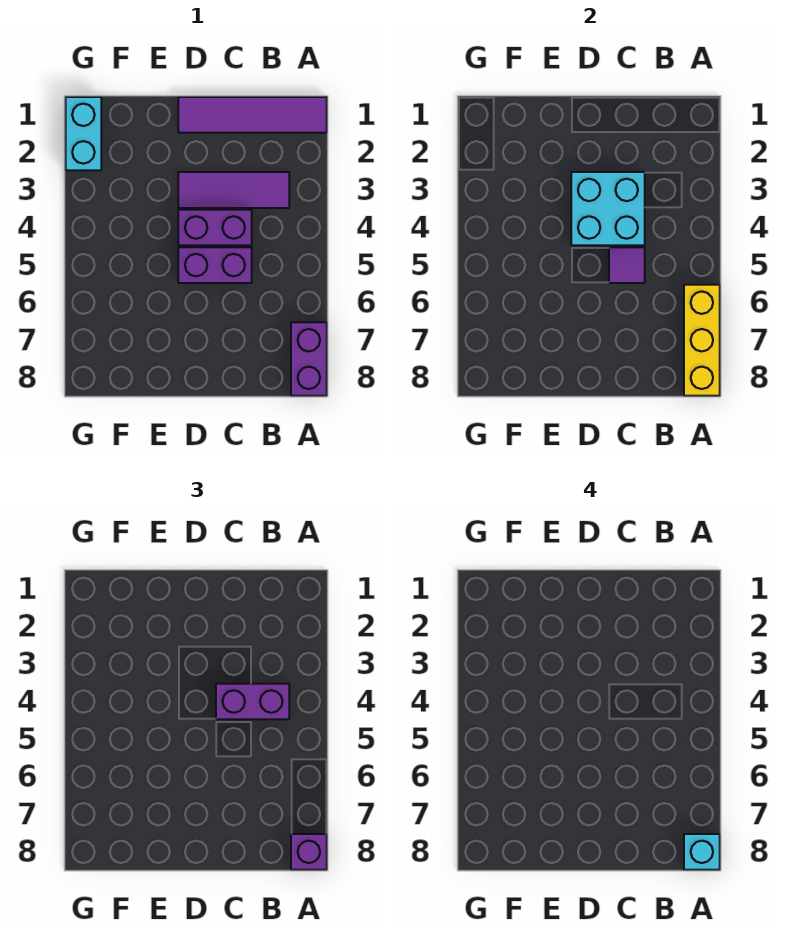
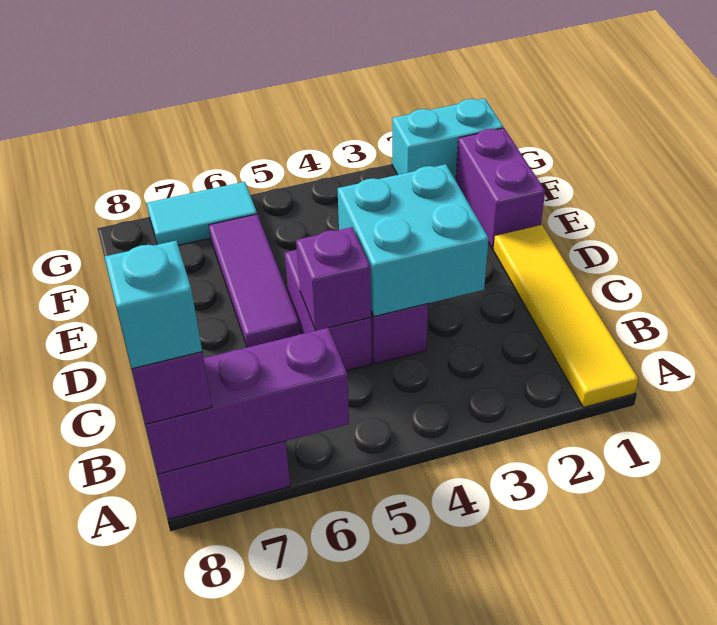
purple 1x4 tile [178,97,327,133] -> yellow 1x4 tile [493,225,639,407]
yellow 1x3 brick [684,285,720,396] -> purple 1x3 brick [145,328,349,474]
purple 1x3 tile [178,172,289,208] -> purple 1x3 tile moved to [209,214,300,347]
purple 1x2 brick [216,684,289,719] -> purple 1x2 brick moved to [456,128,545,249]
purple 1x1 tile [609,247,645,283] -> purple 1x1 brick [296,227,371,331]
none -> cyan 1x2 tile [147,182,257,245]

